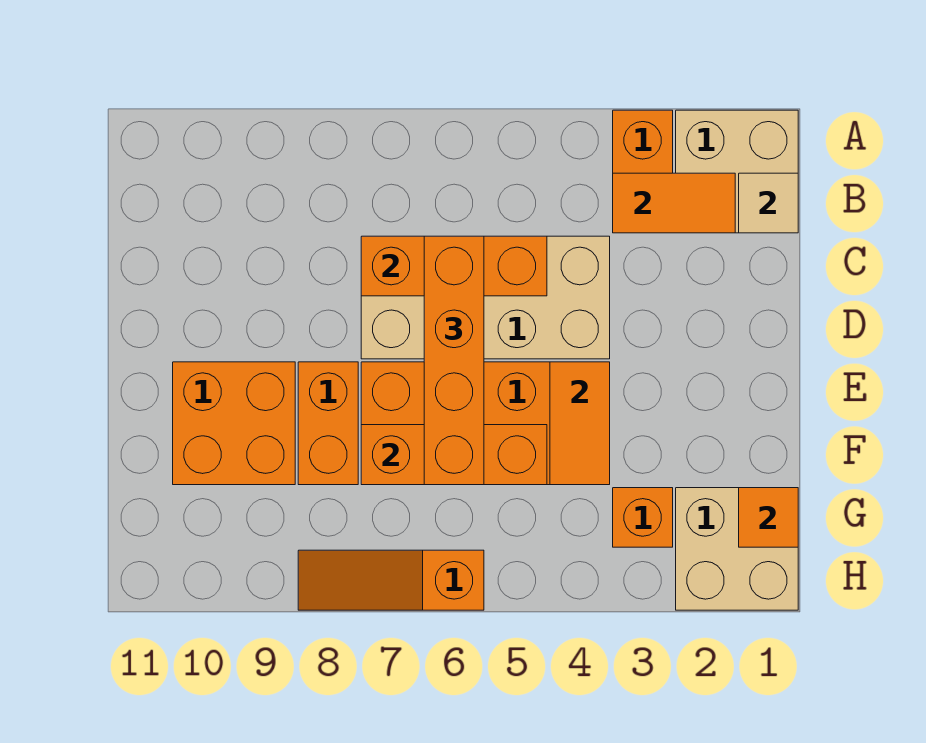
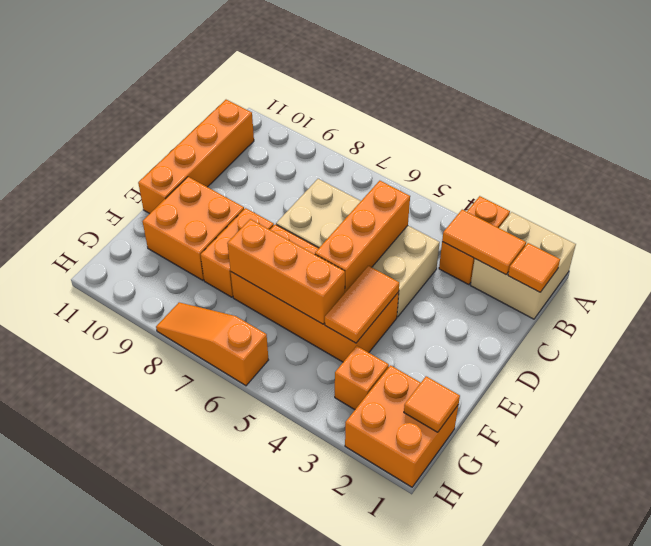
tan 1x1 tile [739,173,798,233] -> orange 1x1 tile [508,243,560,292]
orange 1x3 brick [361,236,547,296] -> orange 1x3 brick turned to [315,181,410,292]
orange 1x4 brick [424,236,484,485] -> orange 1x4 brick moved to [138,100,254,214]
tan 2x2 brick [676,488,798,610] -> orange 2x2 brick [345,365,458,487]

